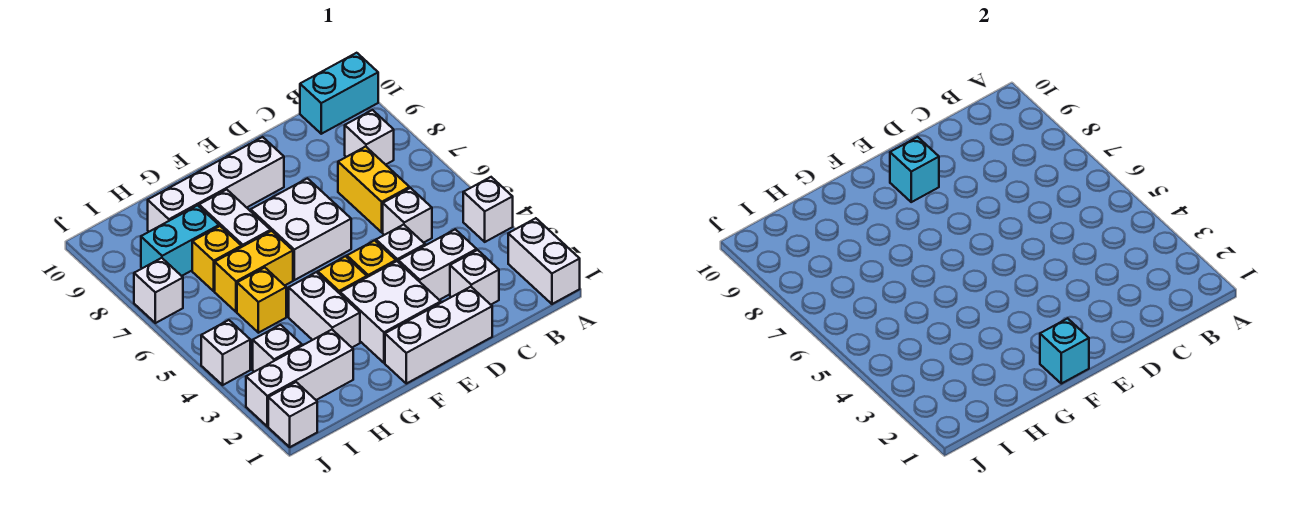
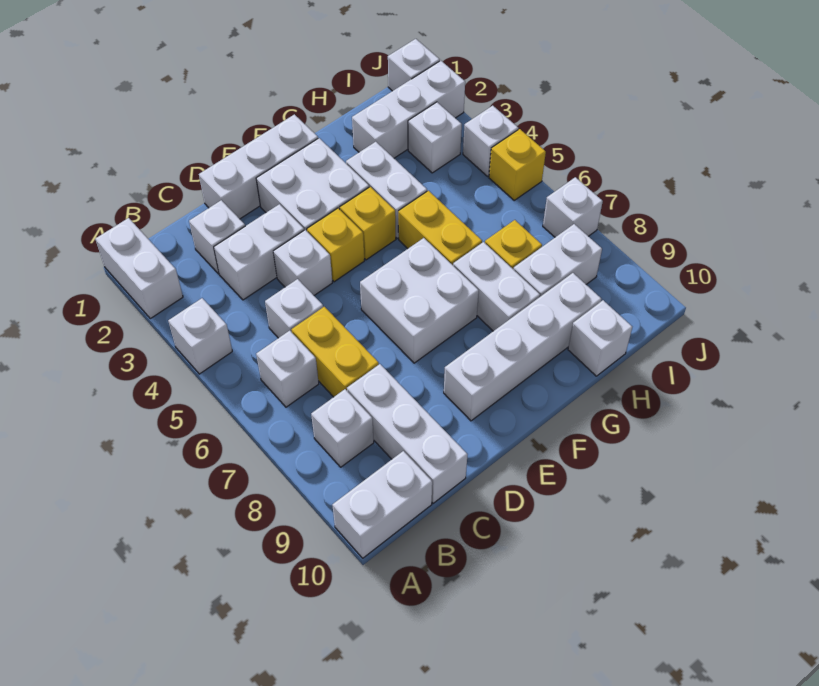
cyan 1x2 brick [300,53,378,134] -> white 1x2 brick [332,451,432,558]
none -> white 1x1 brick [256,331,319,407]
none -> white 1x3 brick [347,364,468,503]
cyan 1x1 brick [890,137,939,202] -> none
cyan 1x1 brick [1040,318,1089,384] -> none
yellow 1x2 brick [215,231,293,312] -> yellow 1x2 brick turned to [398,191,482,265]
yellow 1x1 brick [237,268,286,333] -> yellow 1x1 brick moved to [489,129,546,200]
cyan 1x2 brick [141,205,219,276] -> white 1x2 brick [513,224,602,297]
none -> white 1x1 brick [568,300,632,376]

